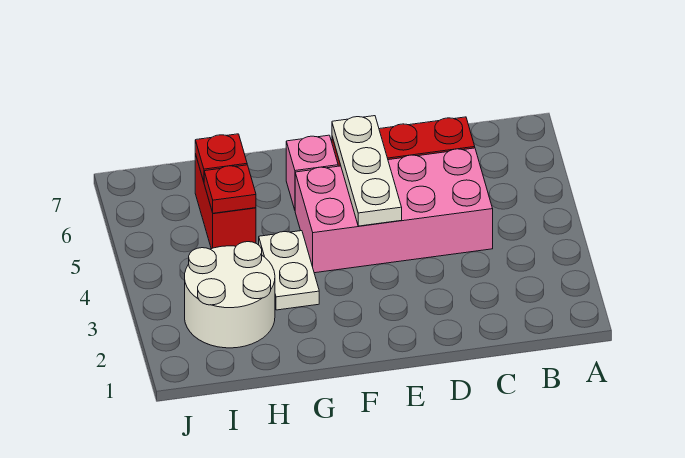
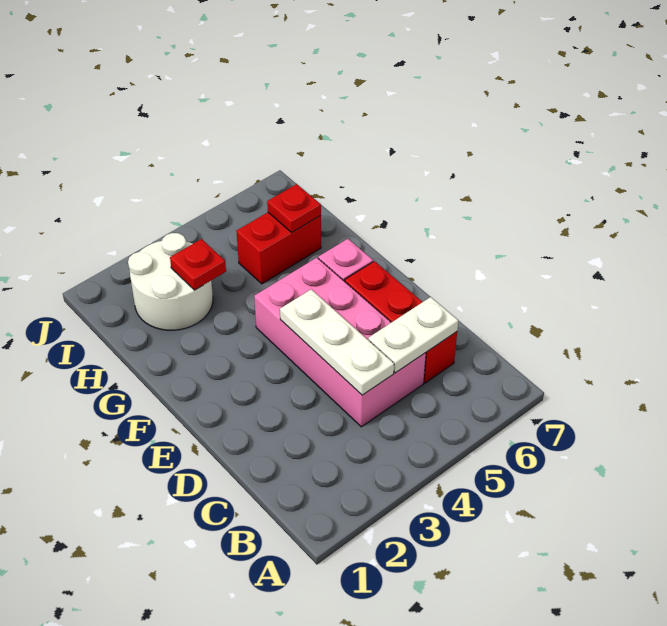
white 1x3 plate [332,116,402,226] -> white 1x3 plate turned to [280,289,394,395]
white 1x2 plate [259,231,319,310] -> white 1x2 plate moved to [368,297,458,373]
red 1x1 plate [204,165,256,213] -> red 1x1 plate moved to [170,239,226,290]

